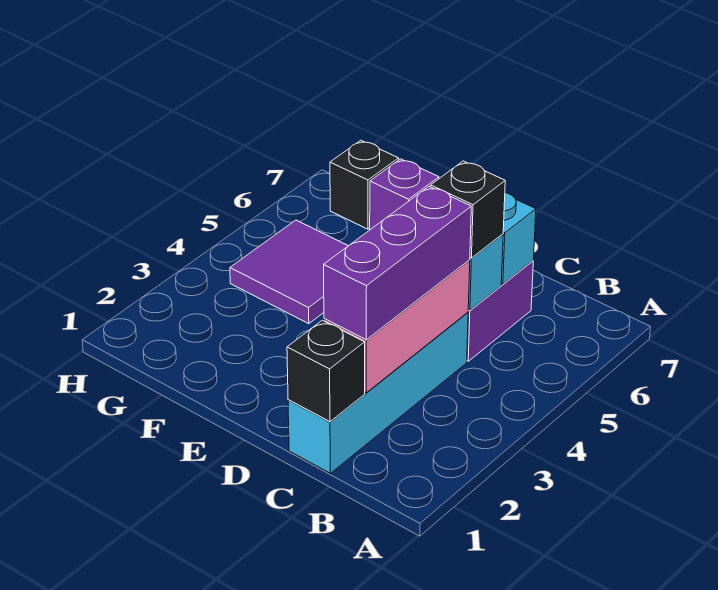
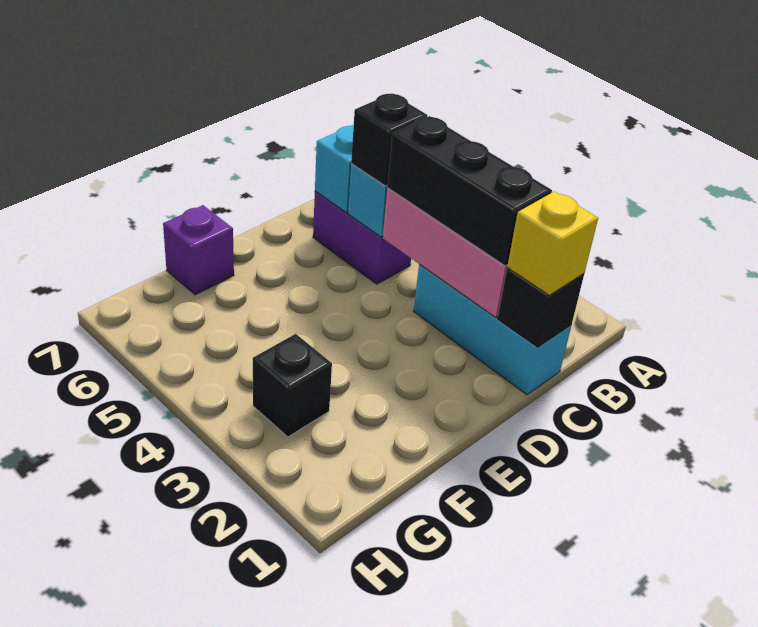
cyan 1x4 brick [288,313,468,473] -> cyan 1x3 brick [414,264,572,395]
none -> yellow 1x1 brick [507,191,598,295]
purple 1x3 brick [324,186,471,340] -> black 1x3 brick [387,116,552,266]
purple 2x2 tile [230,220,348,324] -> none
black 1x1 brick [330,140,399,229] -> black 1x1 brick moved to [253,334,332,437]

